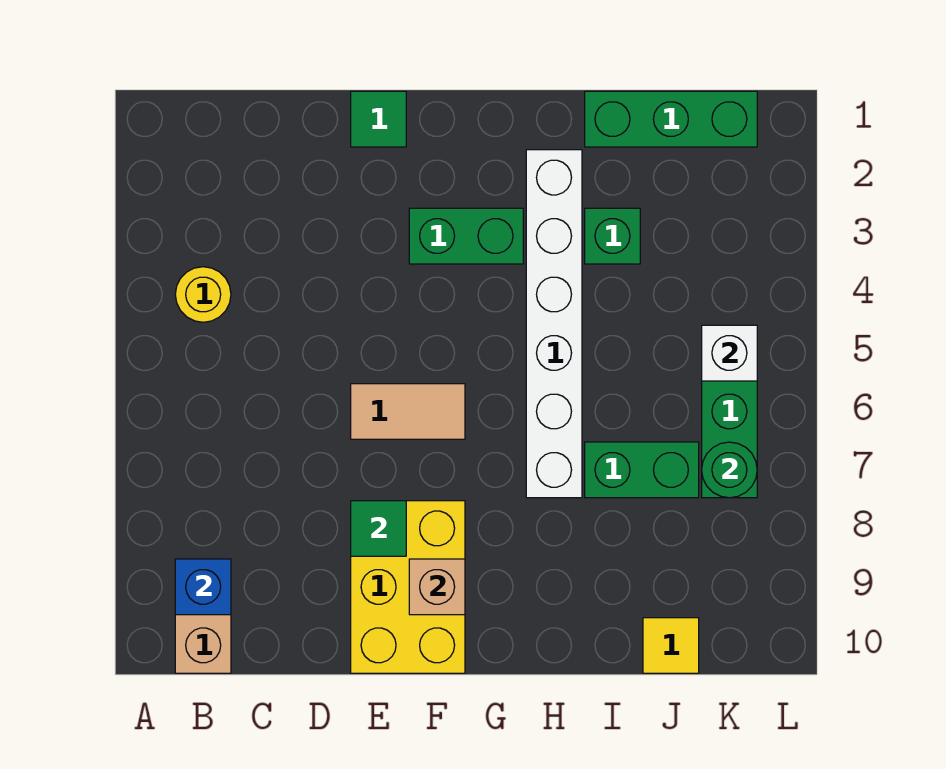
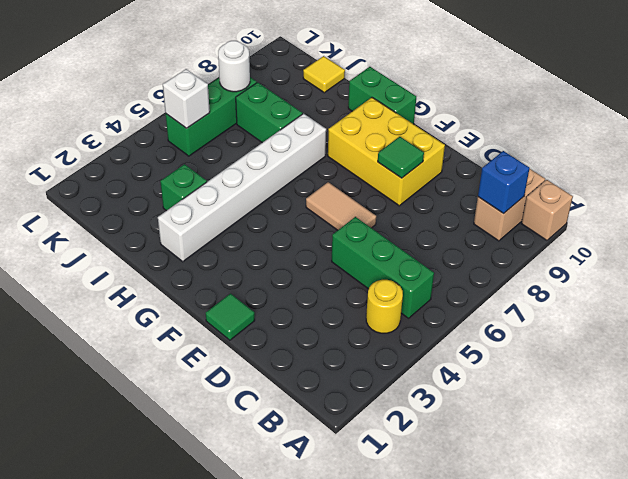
yellow 2x3 brick [351,501,465,673] -> yellow 2x3 brick turned to [328,98,445,206]
green 1x2 brick [409,208,523,264] -> green 1x2 brick moved to [348,67,416,124]
tan 1x1 brick [409,559,465,615] -> tan 1x1 brick moved to [521,180,573,240]
green 1x3 brick [585,91,757,147] -> green 1x3 brick moved to [332,217,434,318]
green 1x1 round brick [702,442,757,498] -> white 1x1 round brick [218,41,250,92]

